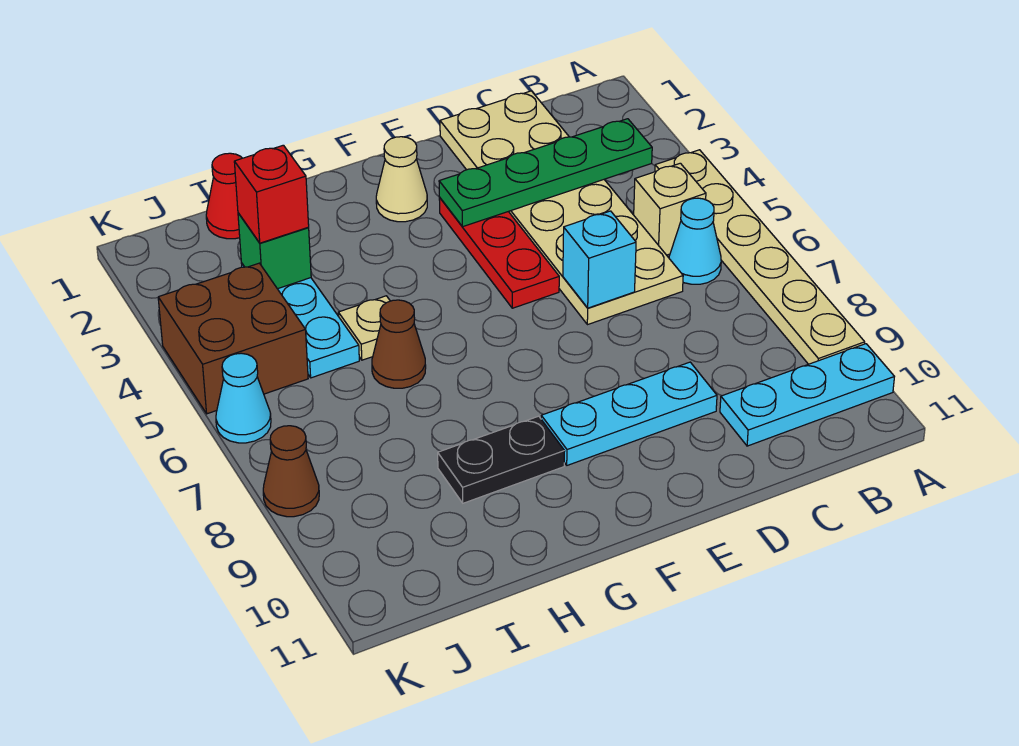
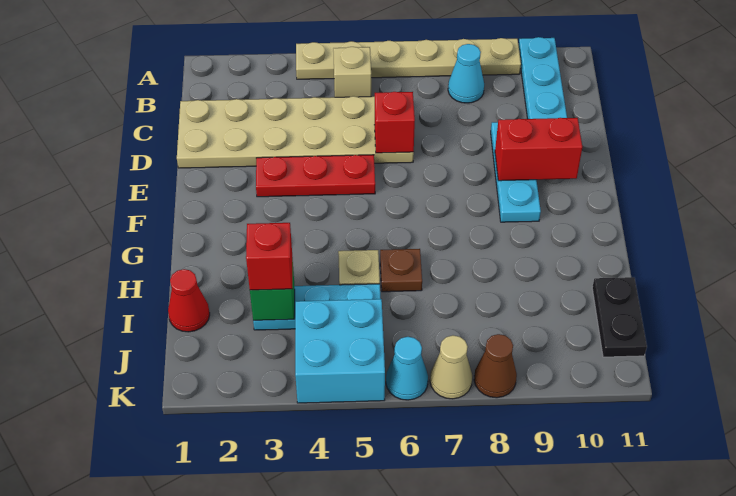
green 1x4 plate [439,119,652,227] -> none
cyan 1x1 cone [669,198,721,284] -> cyan 1x1 cone moved to [448,44,484,103]
cyan 1x1 brick [563,211,636,308] -> red 1x1 brick [375,92,415,153]
none -> red 1x2 brick [495,118,582,181]
tan 1x1 cone [376,137,427,222] -> tan 1x1 cone moved to [430,335,472,399]
black 1x2 plate [438,416,565,503] -> black 1x2 plate moved to [592,277,647,357]
brown 1x1 cone [372,300,426,388] -> brown 1x1 plate [380,249,422,292]
brown 2x2 brick [158,263,308,414] -> cyan 2x2 brick [295,299,385,403]

